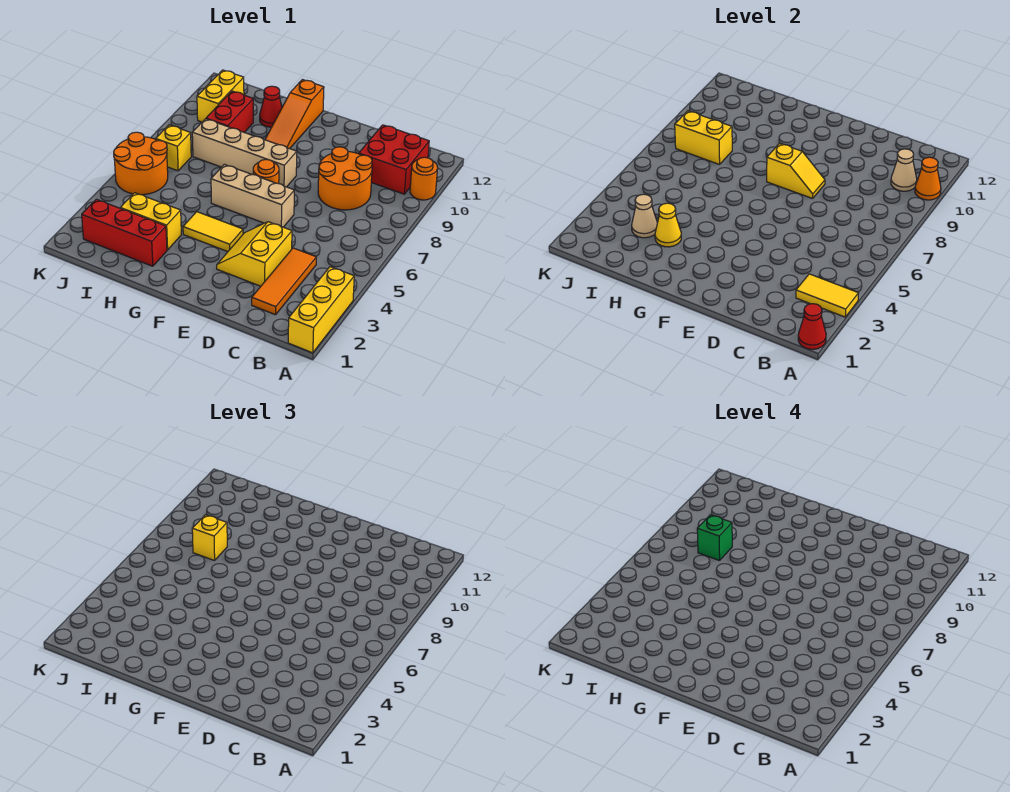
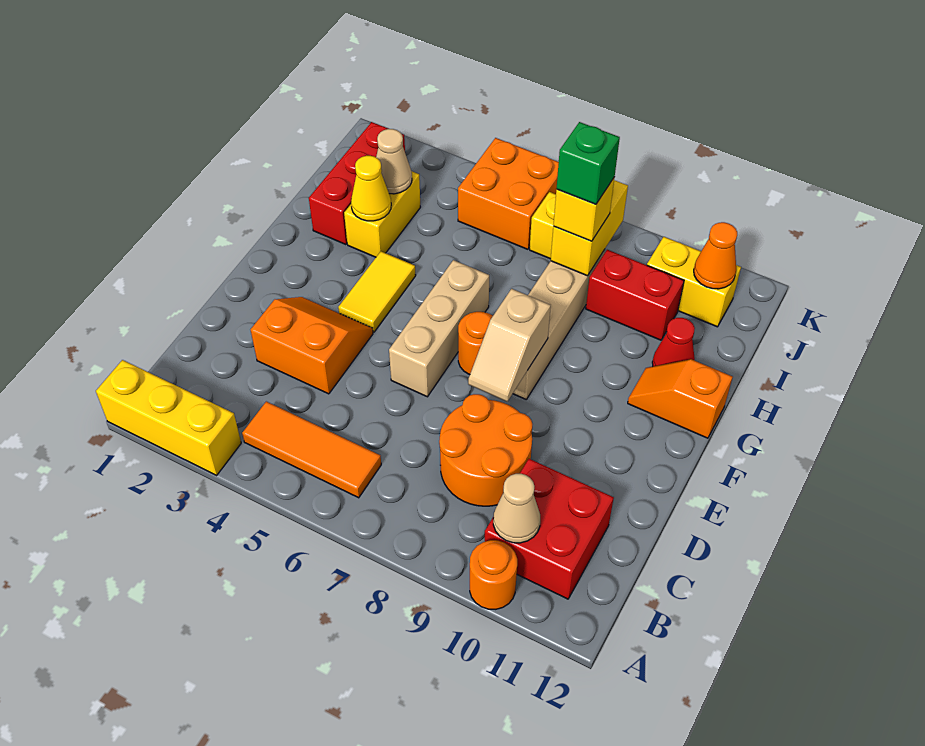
red 1x1 cone [798,304,826,349] -> none
yellow 1x2 tile [796,274,858,317] -> none
orange 1x1 cone [915,157,941,200] -> orange 1x1 cone moved to [694,222,737,289]
orange 1x3 tile [252,248,316,315] -> orange 1x3 tile moved to [242,401,381,498]
yellow 2x2 slope [217,222,292,286] -> orange 2x2 slope [251,297,373,394]
yellow 1x2 slope [767,143,825,199] -> tan 1x2 slope [468,289,551,402]
orange 1x3 slope [265,80,324,149] -> orange 1x2 slope [628,359,733,438]
orange 2x2 round brick [114,132,168,195] -> orange 2x2 brick [458,138,559,249]

